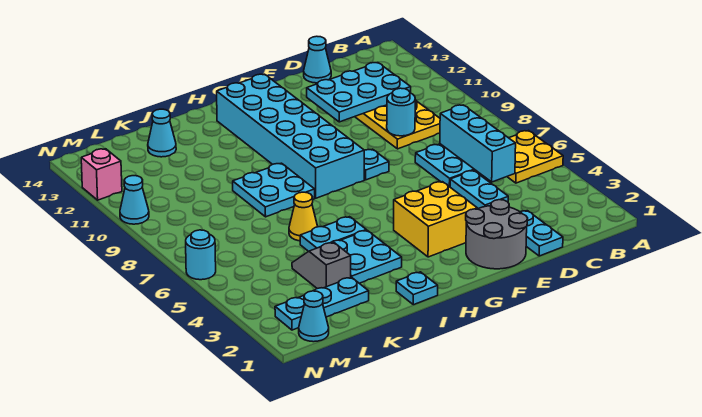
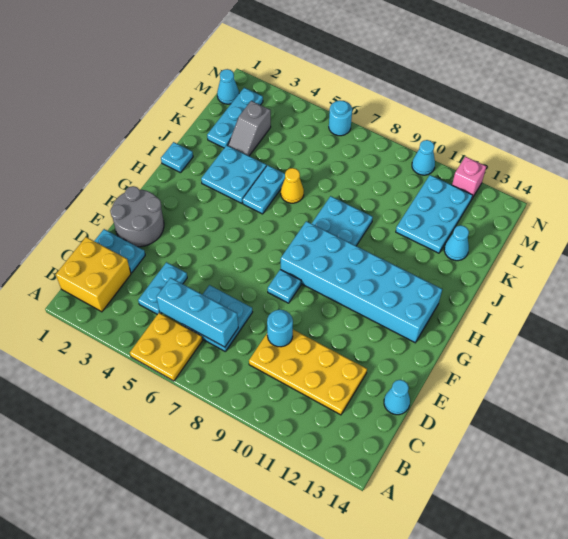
cyan 2x3 plate [307,62,411,122] -> cyan 2x3 plate moved to [396,175,473,253]
cyan 1x2 plate [450,170,508,209] -> cyan 1x2 plate turned to [138,262,187,314]
yellow 2x2 brick [394,182,477,257] -> yellow 2x2 brick moved to [56,237,131,312]
grey 1x2 slope [292,242,351,289] -> grey 1x2 slope turned to [228,101,271,156]

